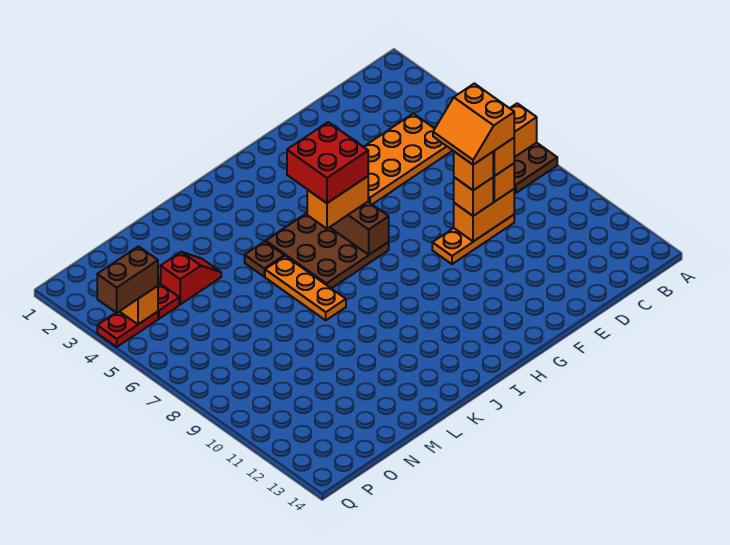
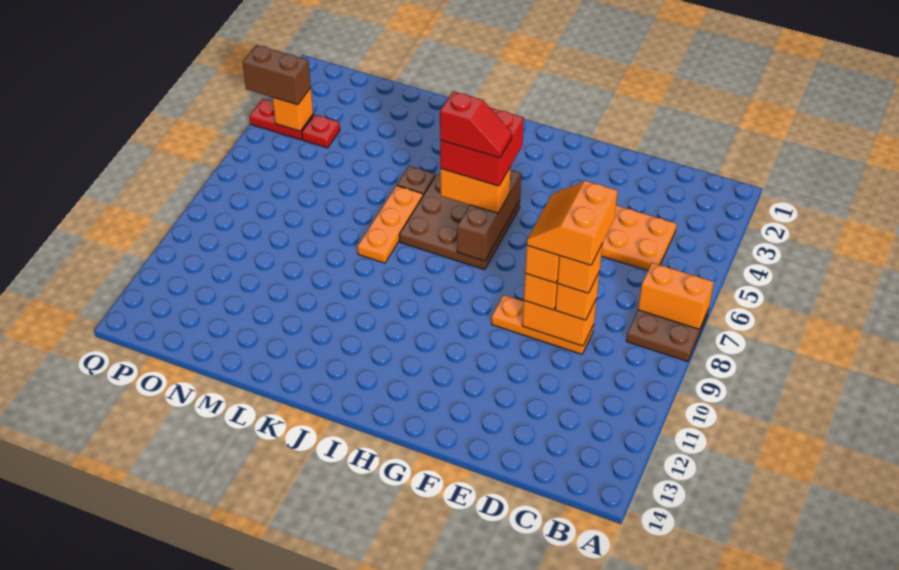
red 1x2 slope [161,252,221,304] -> red 1x2 slope moved to [440,91,512,158]

